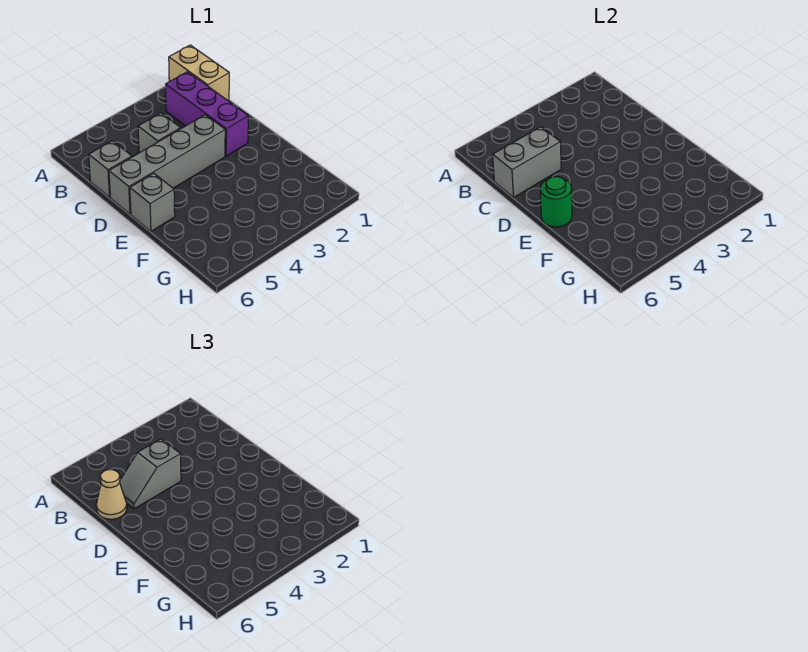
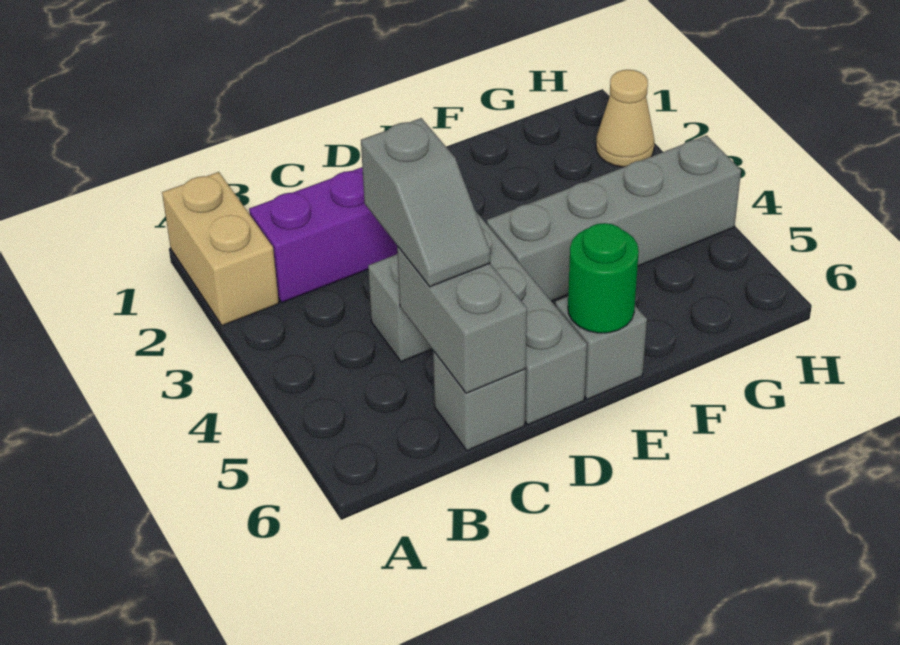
tan 1x2 brick [169,45,229,100] -> tan 1x2 brick turned to [162,172,279,326]
tan 1x1 cone [96,470,127,519] -> tan 1x1 cone moved to [596,70,655,167]
none -> grey 1x4 brick [487,136,741,301]

